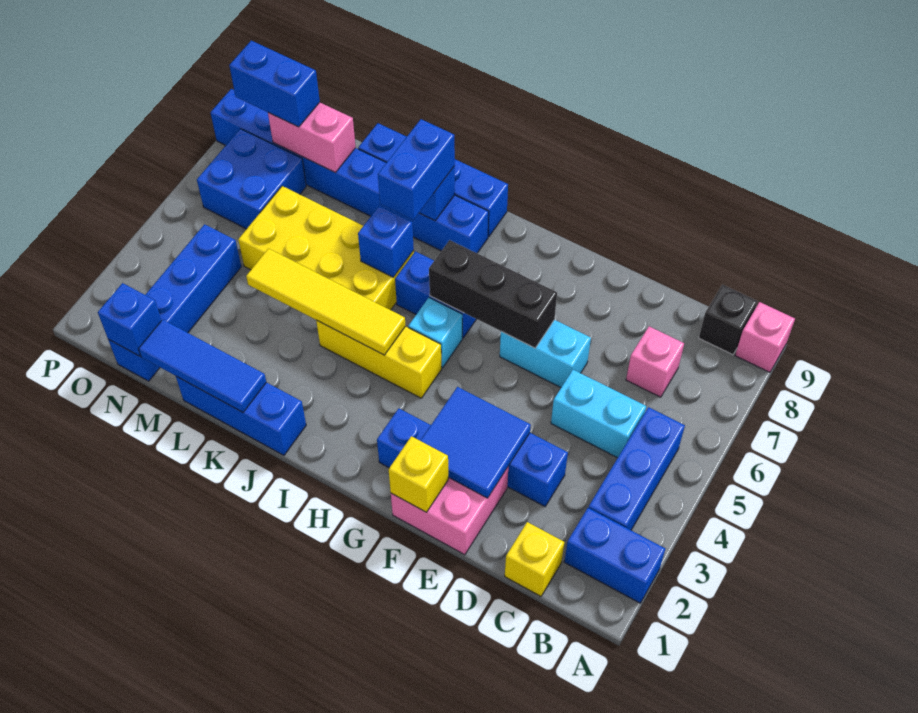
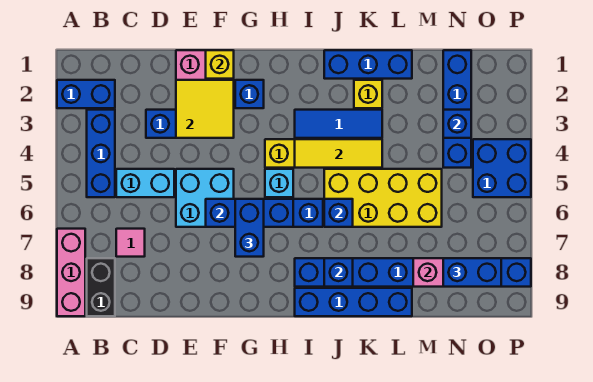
pink 1x1 brick [735,302,795,372] -> pink 1x3 brick [57,229,85,316]
black 1x1 brick [699,285,757,355] -> black 1x2 brick [87,258,115,316]
yellow 1x1 brick [505,522,564,596] -> yellow 1x1 brick moved to [354,80,382,108]
pink 1x1 brick [626,326,684,397] -> pink 1x1 tile [116,229,145,257]
blue 2x2 tile [421,387,531,498] -> yellow 2x2 tile [176,80,234,138]
cyan 1x2 brick [500,320,591,387] -> cyan 2x2 brick [176,169,234,227]
black 1x3 brick [429,240,557,348] -> blue 1x3 brick [206,199,293,227]
yellow 1x4 tile [246,249,405,355] -> yellow 1x3 tile [295,139,382,168]
blue 1x2 brick [378,119,455,220] -> blue 1x2 brick moved to [235,199,264,257]
blue 1x3 tile [139,320,266,412] -> blue 1x3 tile moved to [295,110,382,138]
blue 1x1 brick [98,283,162,356] -> blue 1x1 brick moved to [443,110,471,138]
blue 2x2 brick [197,129,306,229] -> blue 2x2 brick moved to [473,139,531,197]

